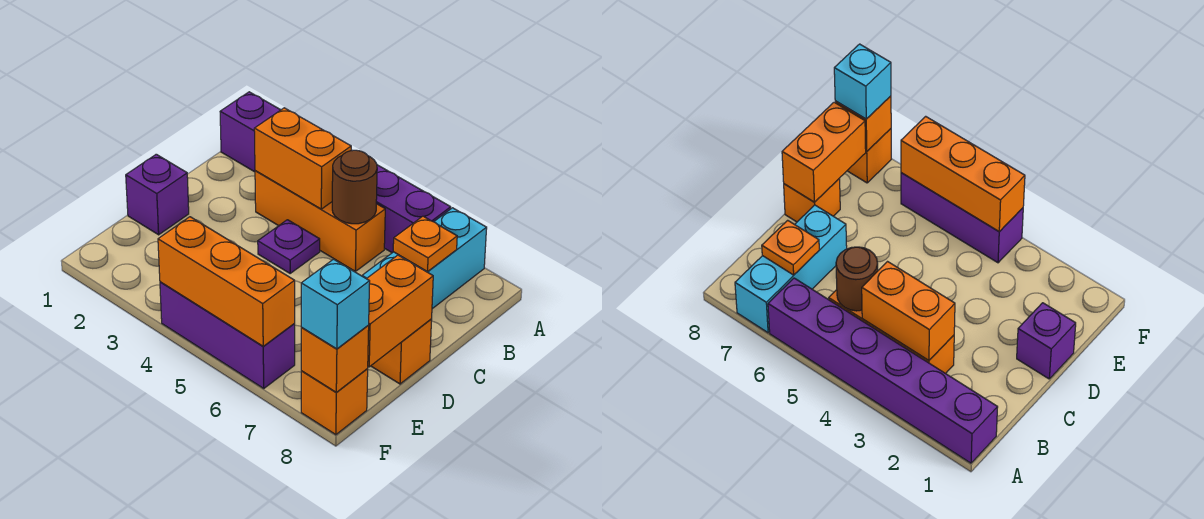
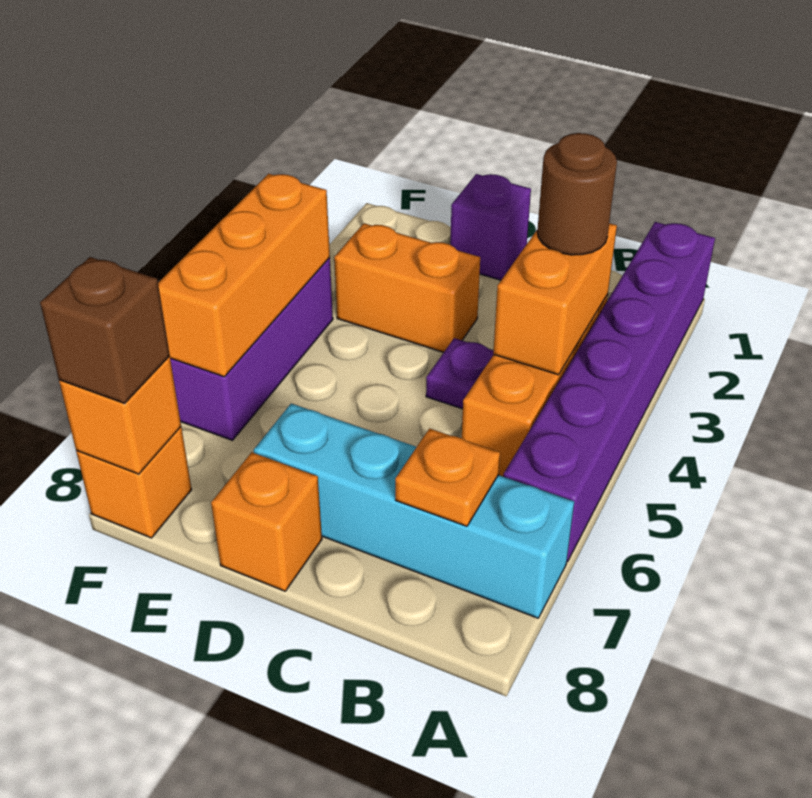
cyan 1x3 brick [362,208,487,309] -> cyan 1x4 brick [254,404,574,618]
brown 1x1 round brick [332,150,377,224] -> brown 1x1 round brick moved to [537,133,617,255]
orange 1x2 brick [367,255,433,367] -> orange 1x2 brick moved to [334,223,480,352]
cyan 1x1 brick [301,259,370,349] -> brown 1x1 brick [40,257,170,403]

